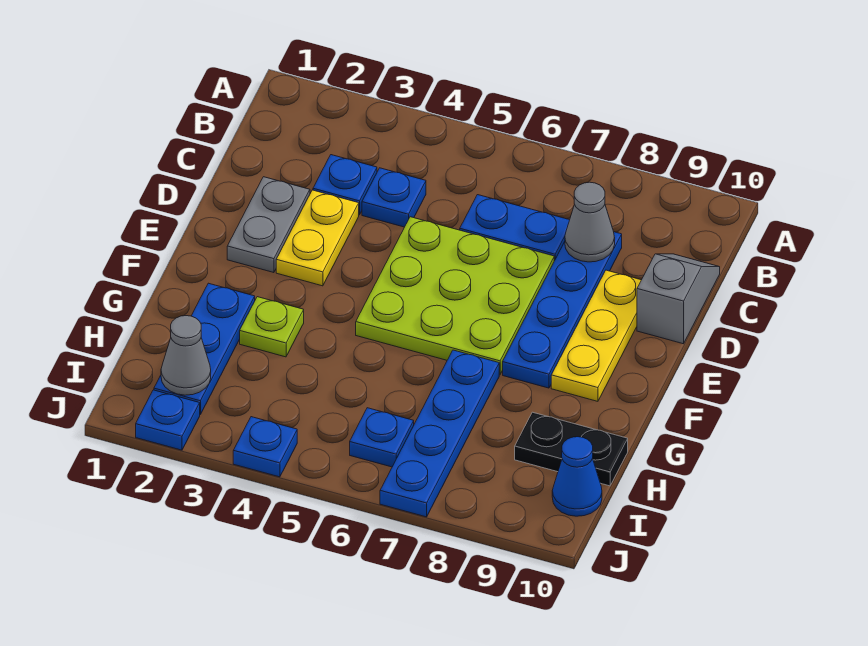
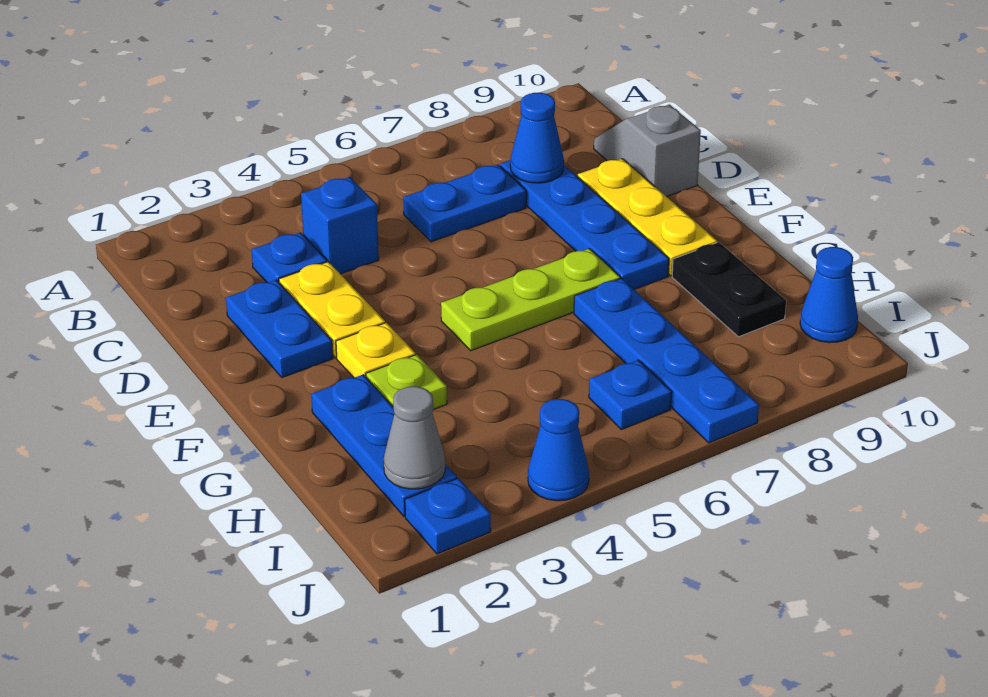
blue 1x1 plate [362,168,426,227] -> blue 1x1 brick [301,177,379,274]
grey 1x1 cone [565,182,615,262] -> blue 1x1 cone [510,93,564,183]
grey 1x2 plate [227,177,310,273] -> blue 1x2 plate [226,280,333,377]
lime 3x3 plate [356,217,554,375] -> lime 1x3 plate [441,249,620,351]
none -> yellow 1x1 plate [336,323,415,378]
black 1x2 plate [515,412,628,486] -> black 1x2 plate turned to [672,242,786,337]
blue 1x1 plate [233,417,297,477] -> blue 1x1 cone [528,399,589,501]

